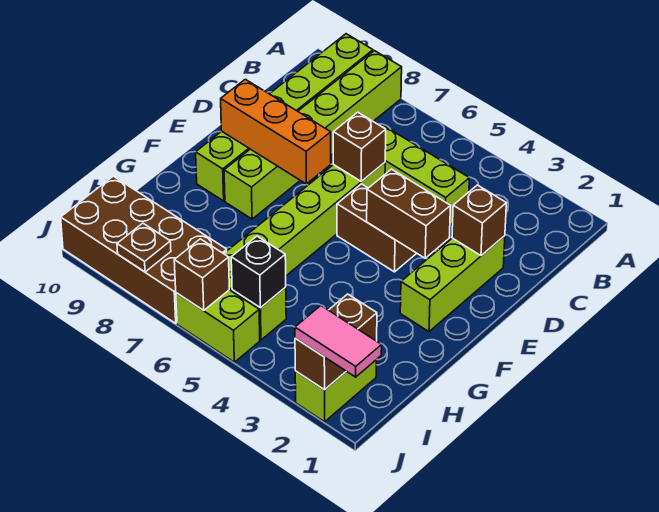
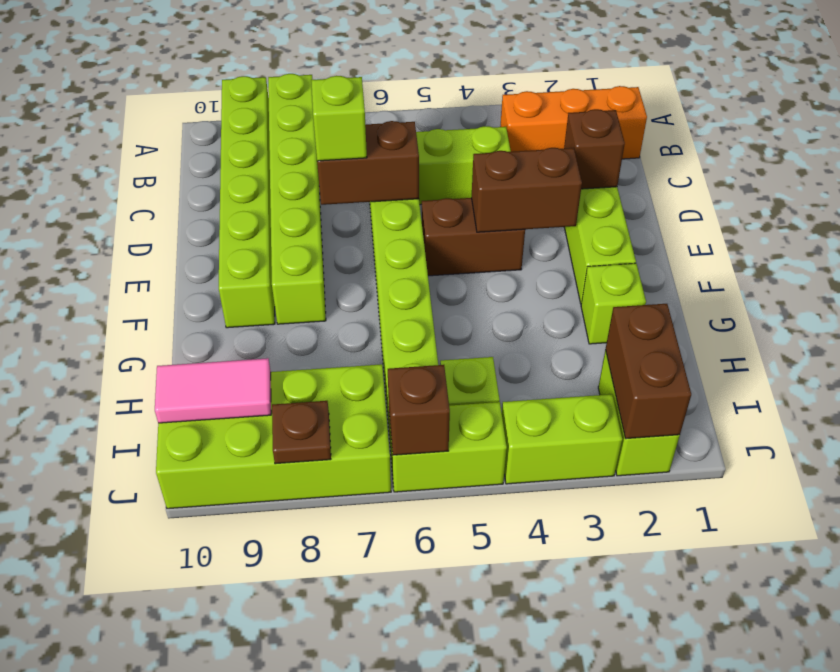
brown 1x1 brick [333,112,386,181] -> brown 1x2 brick [317,121,419,205]
none -> lime 1x1 brick [311,76,367,161]
orange 1x3 brick [221,79,331,184] -> orange 1x3 brick moved to [500,86,647,159]
none -> lime 1x1 brick [581,263,646,344]
black 1x1 brick [231,236,286,308] -> none
brown 2x4 brick [61,176,227,323] -> lime 2x4 brick [156,364,391,509]
pink 1x2 tile [295,306,382,377] -> pink 1x2 tile moved to [155,358,271,423]
none -> lime 1x2 brick [502,394,622,484]

